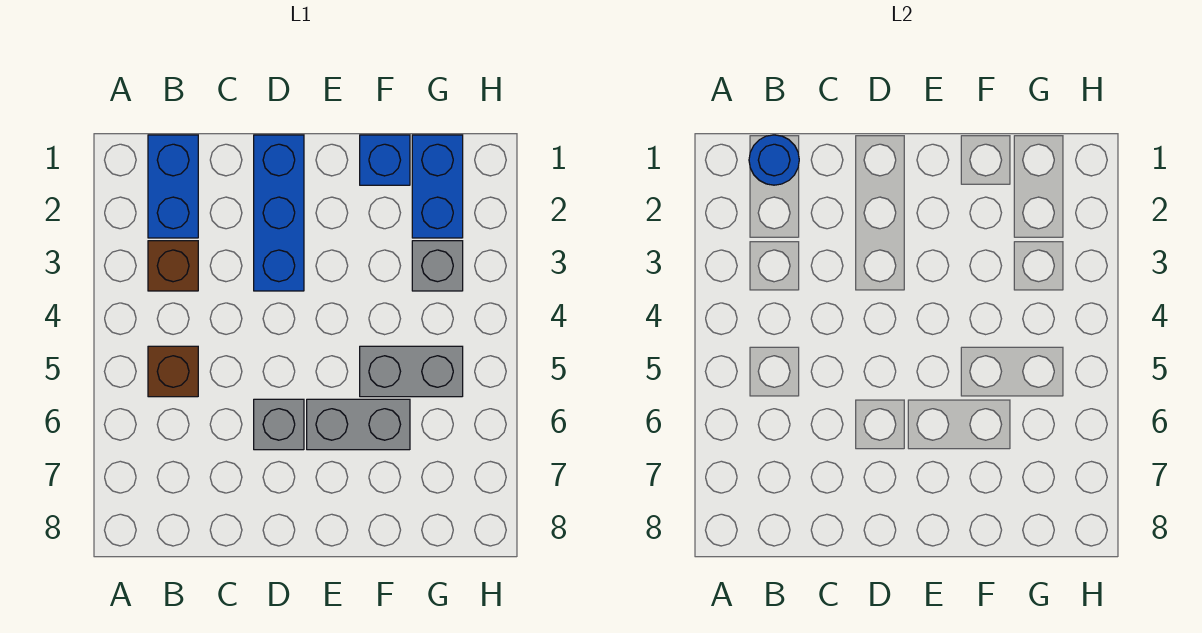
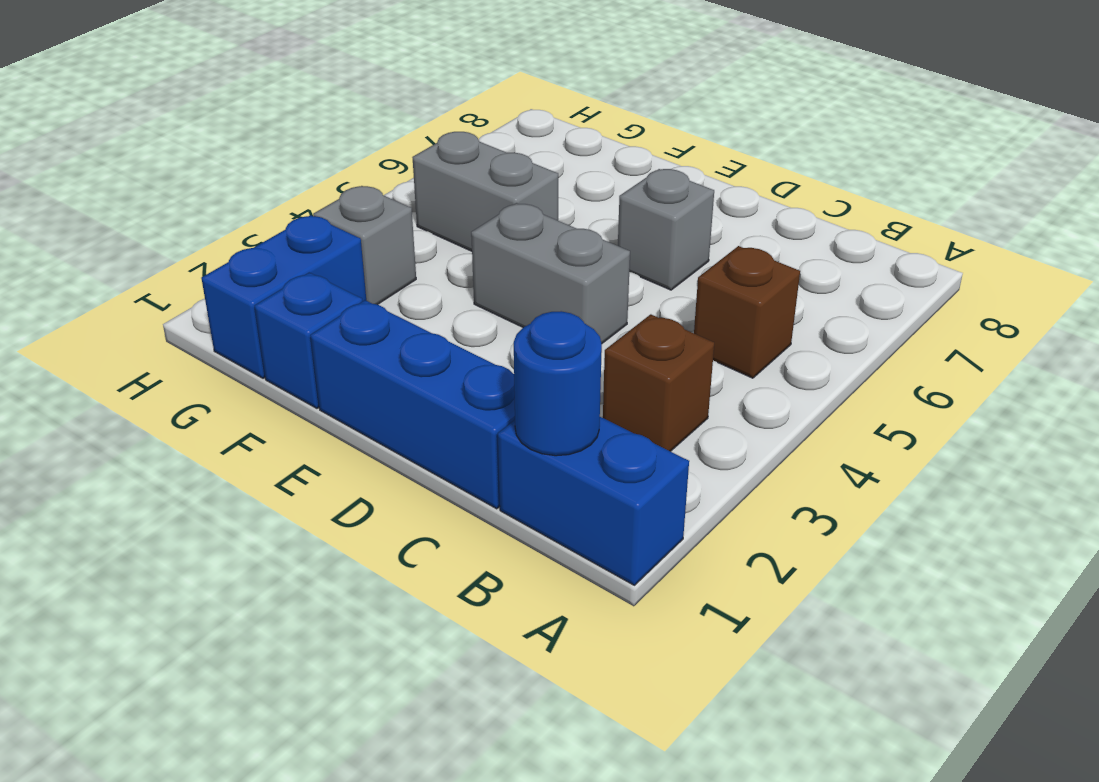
blue 1x2 brick [148,135,198,238] -> blue 1x2 brick turned to [498,417,689,585]
blue 1x3 brick [254,135,304,291] -> blue 1x3 brick turned to [310,300,515,509]
grey 1x2 brick [307,399,410,450] -> grey 1x2 brick moved to [471,203,630,344]

